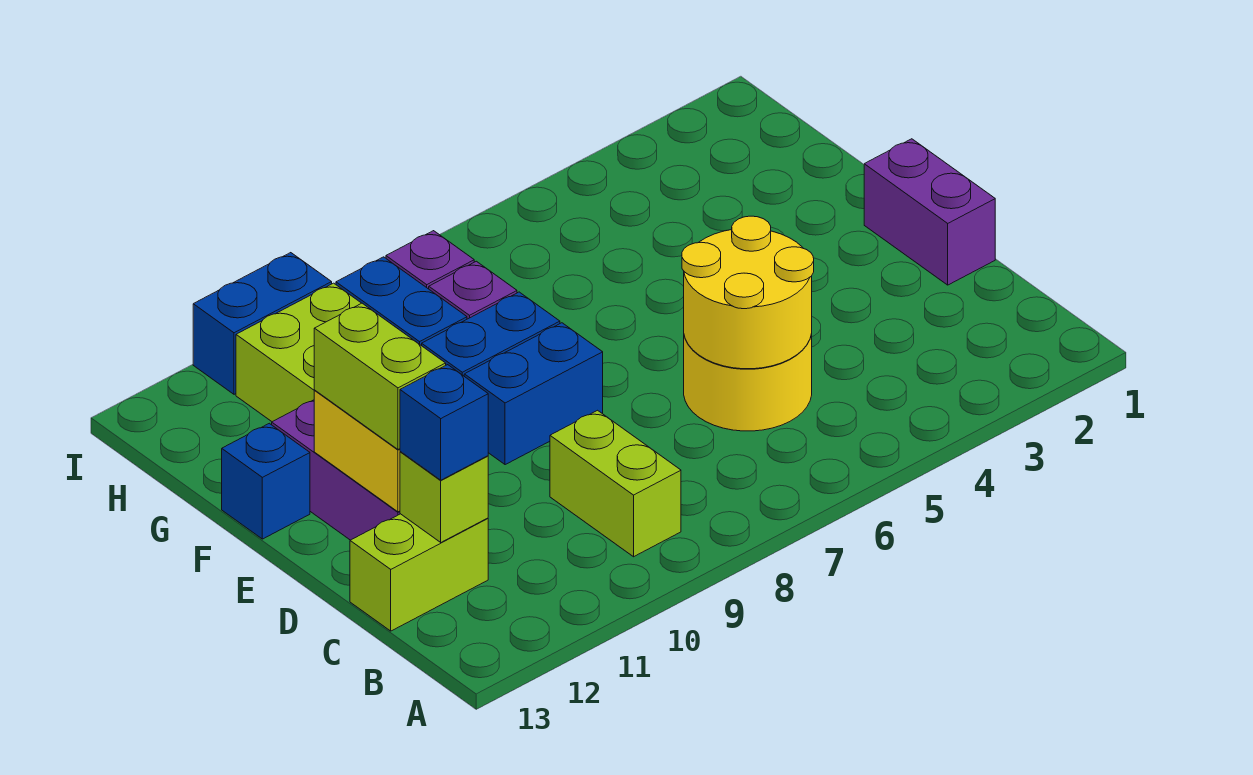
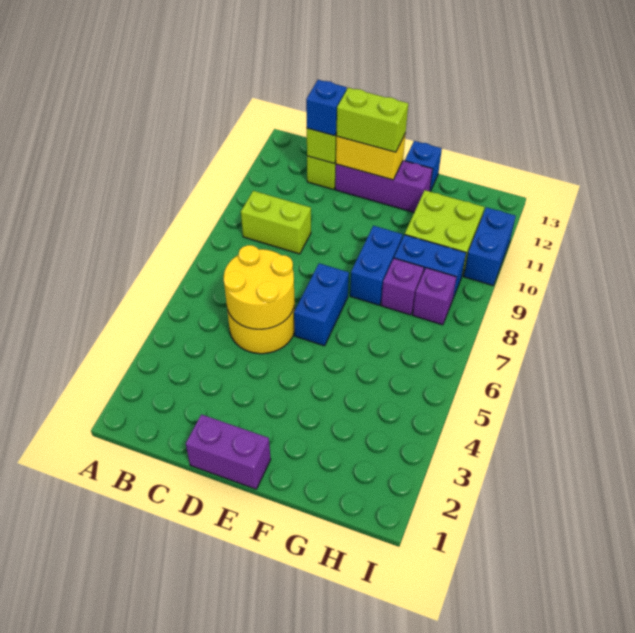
blue 1x2 brick [464,323,603,465] -> blue 1x2 brick moved to [294,263,349,346]

